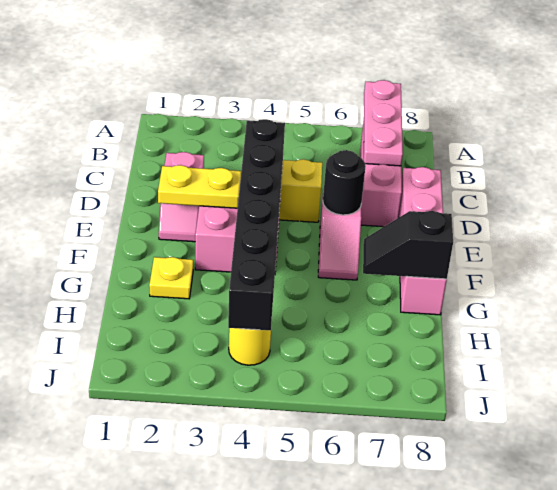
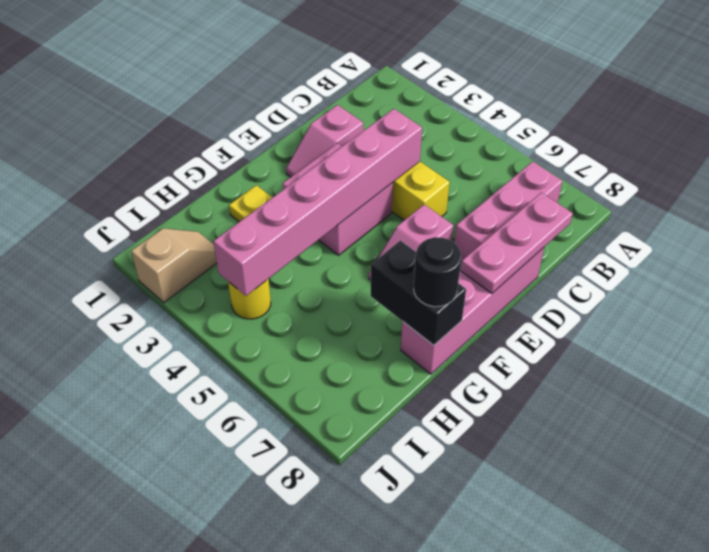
pink 1x3 plate [364,80,403,166] -> pink 1x3 plate moved to [461,193,573,294]
black 1x6 brick [228,119,285,330] -> pink 1x6 brick [213,109,422,296]
yellow 1x2 plate [158,165,241,208] -> none
black 1x1 round brick [323,150,366,215] -> black 1x1 round brick moved to [414,237,462,307]
black 1x2 slope [363,211,453,279] -> black 1x2 brick [371,241,466,345]
none -> tan 1x2 slope [131,228,217,303]

